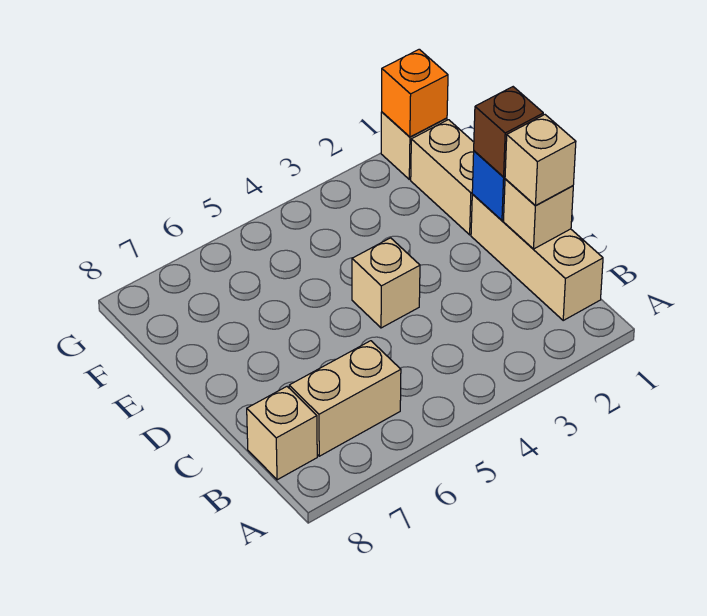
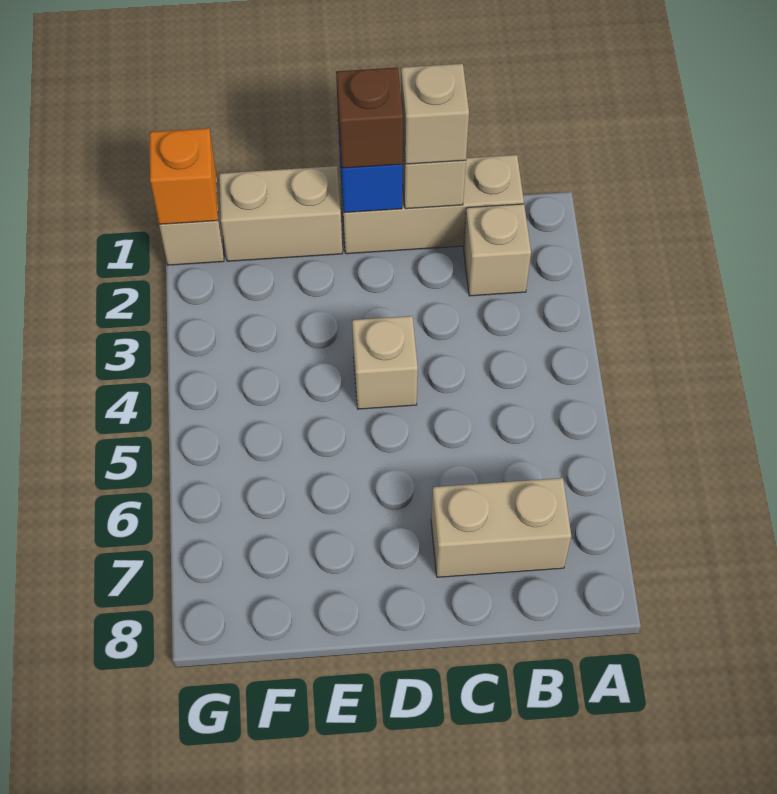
tan 1x2 brick [289,341,401,456] -> tan 1x2 brick turned to [431,478,571,577]
tan 1x1 brick [247,387,317,480] -> tan 1x1 brick moved to [463,204,531,296]

